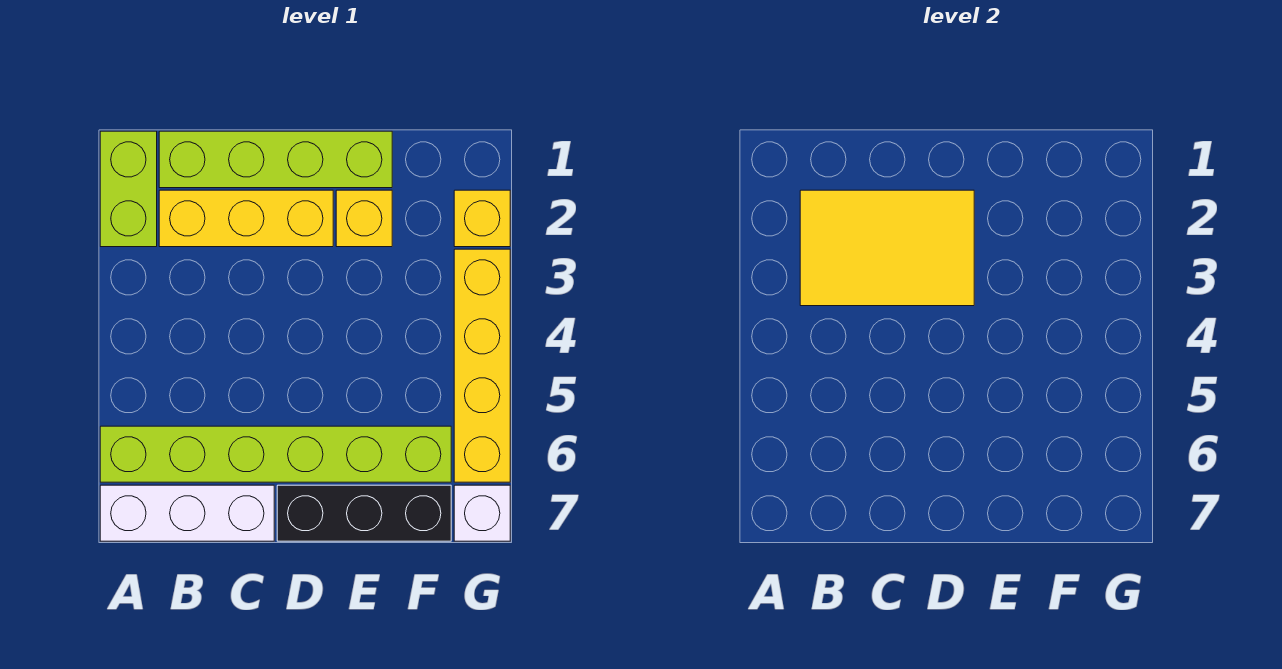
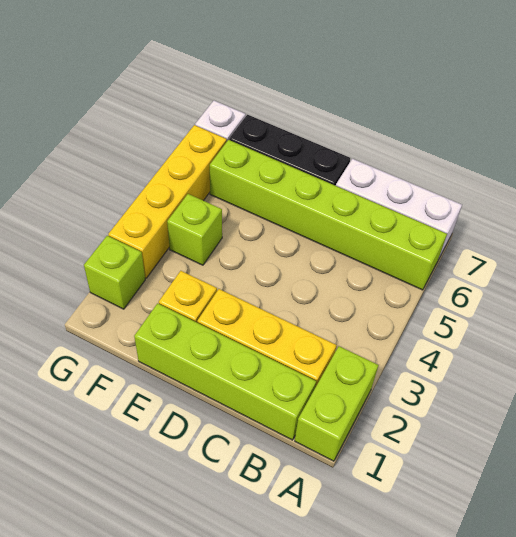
yellow 2x3 tile [800,190,974,306] -> none
none -> lime 1x1 brick [167,194,222,265]
yellow 1x1 brick [454,190,510,247] -> lime 1x1 brick [84,236,145,309]

